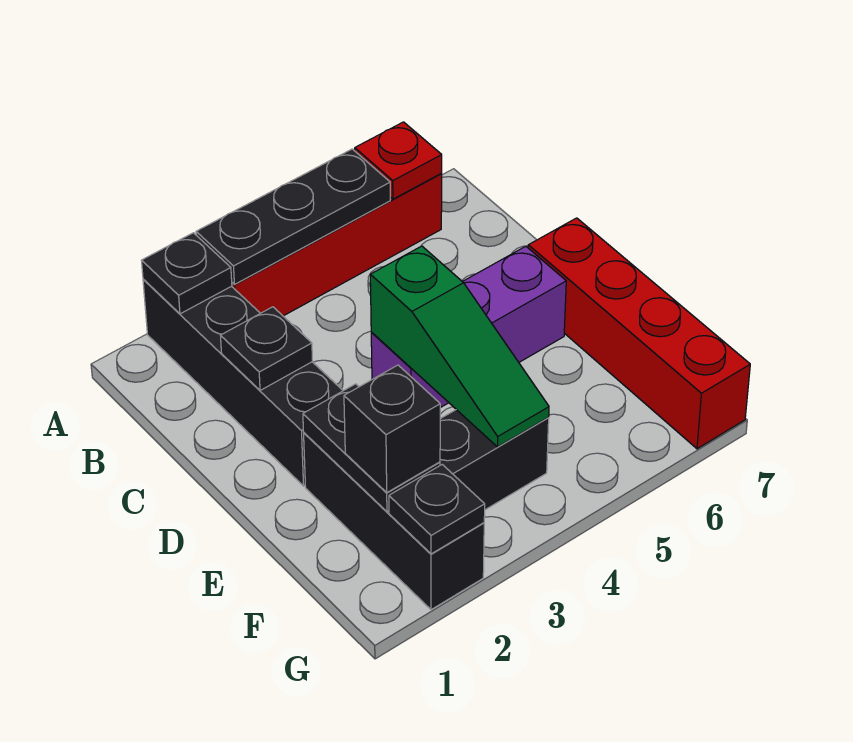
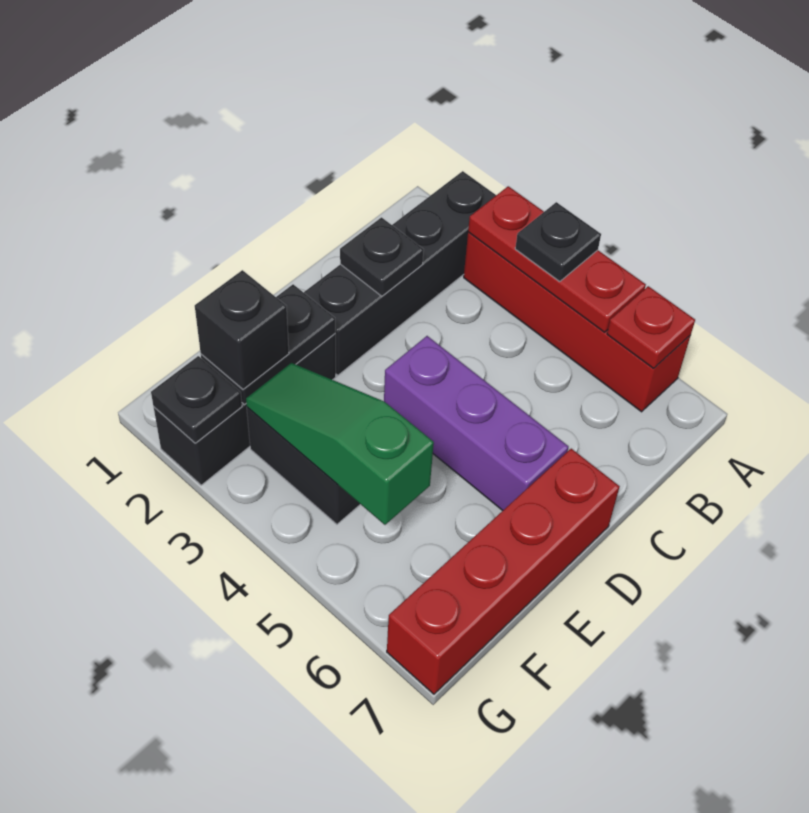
black 1x1 plate [141,233,232,314] -> black 1x1 plate moved to [515,202,601,282]
black 1x3 plate [196,149,390,285] -> red 1x3 plate [468,186,646,332]
green 1x3 slope [370,246,549,447] -> green 1x3 slope turned to [246,363,434,525]

